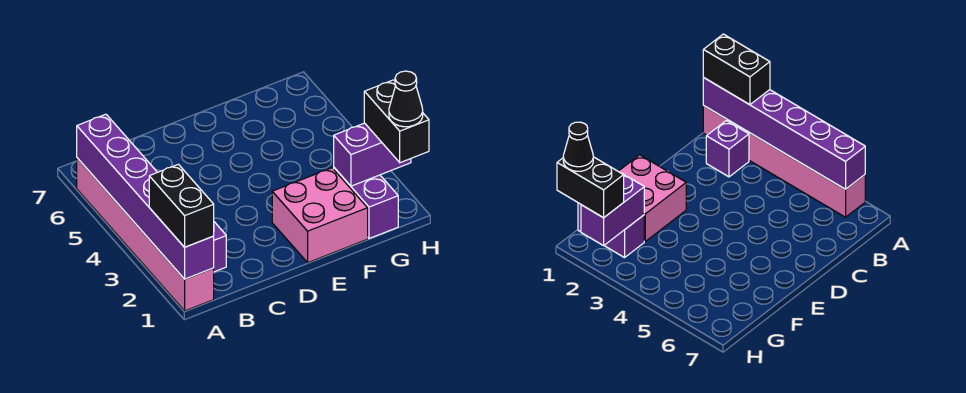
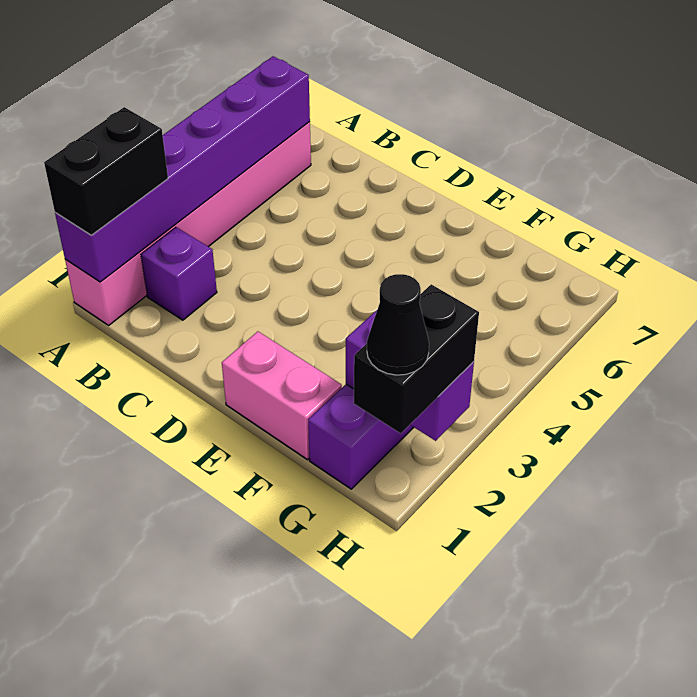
pink 2x2 brick [272,168,368,262] -> pink 1x2 brick [222,331,342,460]

